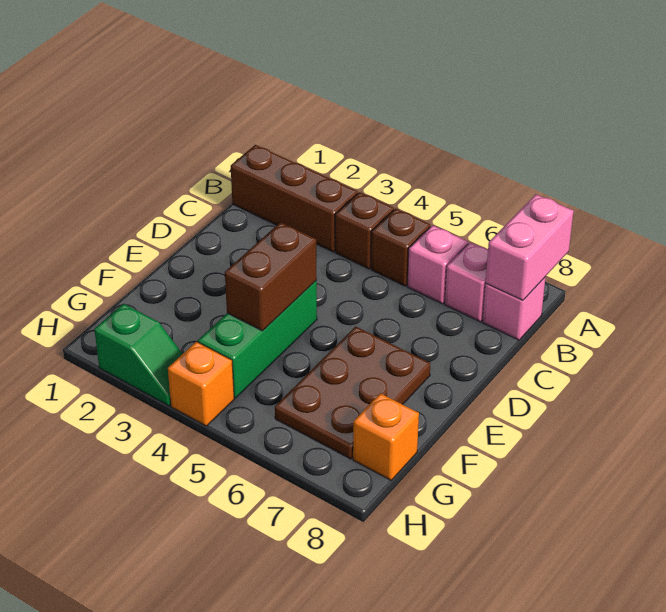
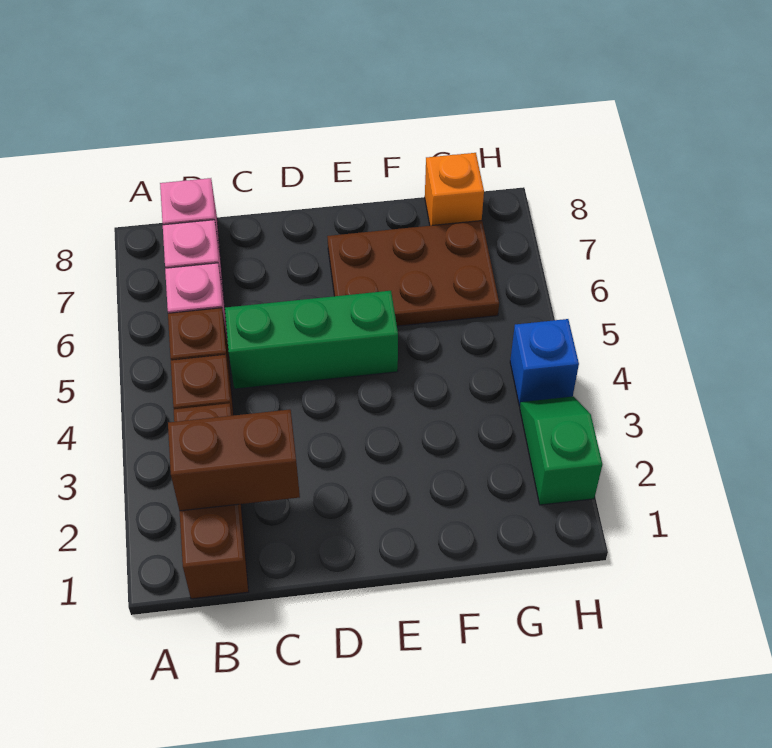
pink 1x2 brick [486,194,574,301] -> none
green 1x3 brick [198,281,317,398] -> green 1x3 brick moved to [225,291,398,389]
brown 1x2 brick [225,222,317,331] -> brown 1x2 brick moved to [168,410,300,511]
orange 1x1 brick [168,342,234,426] -> blue 1x1 brick [510,319,579,406]

